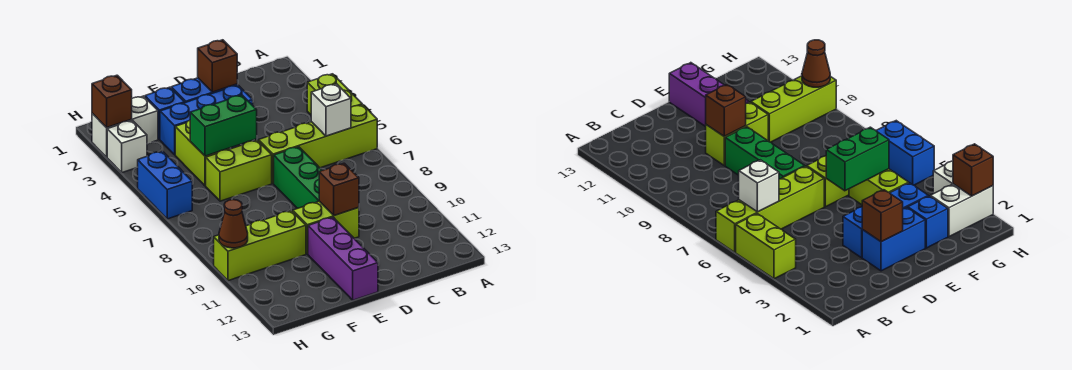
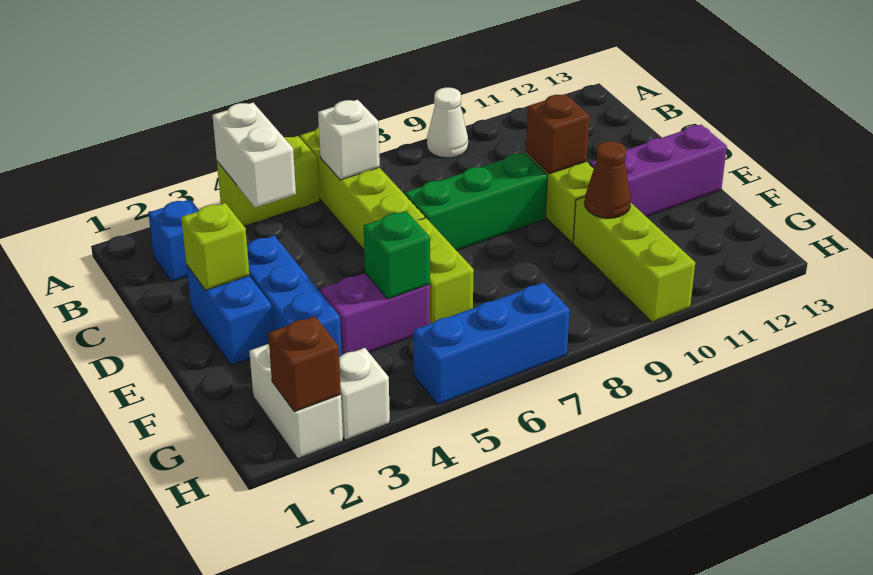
none -> white 1x2 brick [212,103,296,207]
none -> white 1x1 cone [427,88,468,158]
brown 1x1 brick [198,40,237,92] -> lime 1x1 brick [181,203,249,290]
green 1x2 brick [190,95,257,156] -> green 1x1 brick [364,211,430,299]
blue 1x1 brick [145,87,185,140] -> blue 1x1 brick moved to [148,199,199,282]
lime 1x2 brick [175,120,230,186] -> purple 1x2 brick [320,273,430,355]
blue 1x2 brick [138,151,192,219] -> blue 1x3 brick [413,283,570,404]
brown 1x1 cone [219,200,248,248] -> brown 1x1 cone moved to [585,141,631,218]

